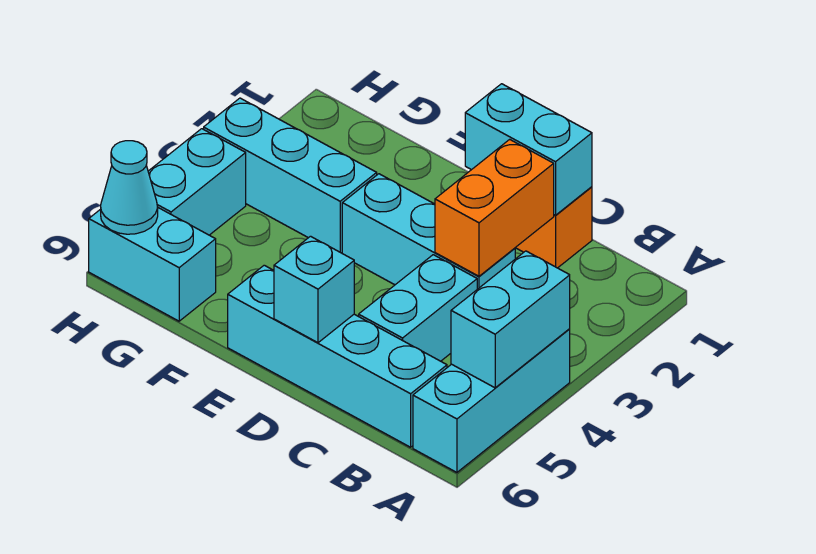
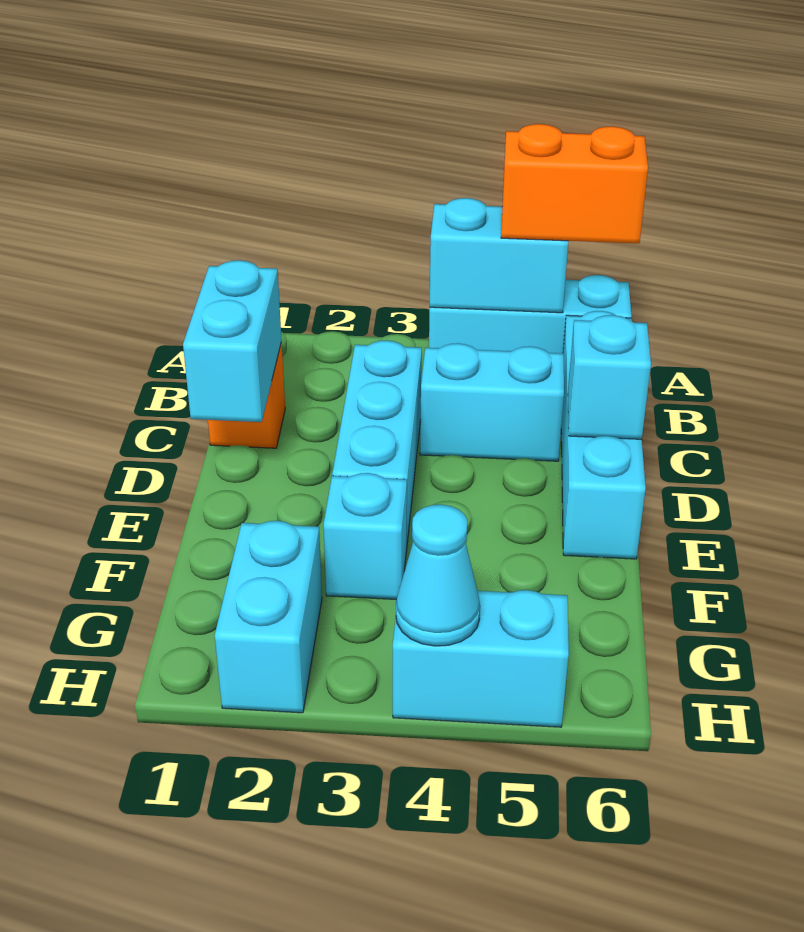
orange 1x2 brick [435,139,554,276] -> orange 1x2 brick moved to [501,124,648,243]
cyan 1x3 brick [204,98,377,253] -> cyan 1x1 brick [324,473,407,599]
cyan 1x2 brick [89,208,216,321] -> cyan 1x2 brick moved to [215,521,322,713]
cyan 1x1 cone [101,141,158,234] -> cyan 1x1 cone moved to [396,505,480,646]

